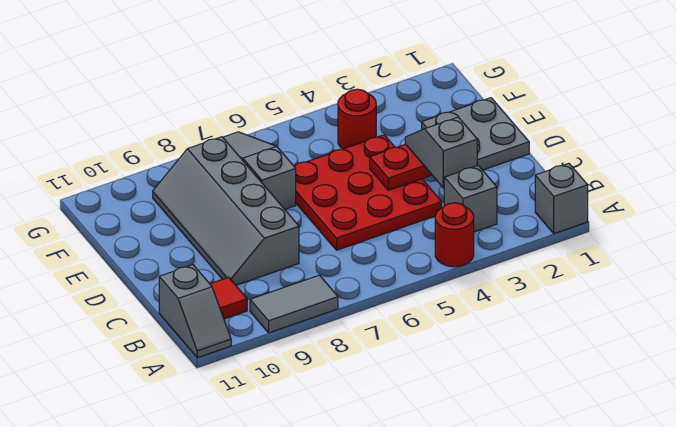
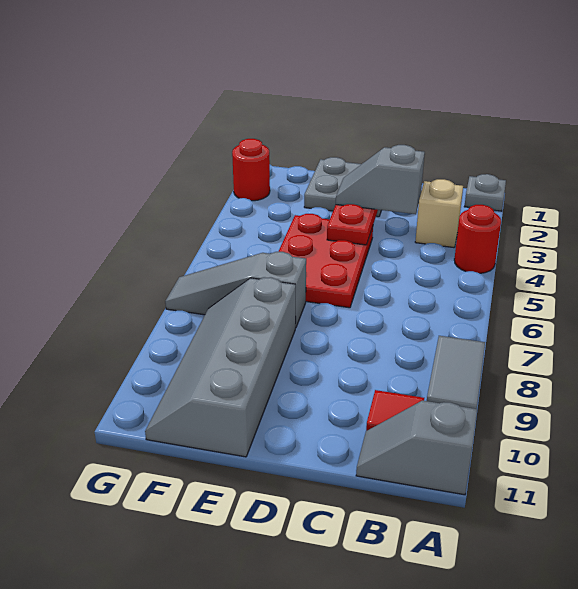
grey 1x1 brick [535,163,588,234] -> grey 1x1 plate [464,174,506,211]
grey 1x2 slope [159,265,231,358] -> grey 1x2 slope turned to [356,401,477,495]
grey 1x1 brick [444,166,497,232] -> tan 1x1 brick [415,179,463,248]
red 3x3 plate [294,135,442,250] -> red 2x3 plate [278,214,373,308]
grey 2x4 slope [153,137,299,285] -> grey 2x4 slope turned to [145,277,296,457]
red 1x1 round brick [338,89,376,149] -> red 1x1 round brick moved to [232,139,270,201]

